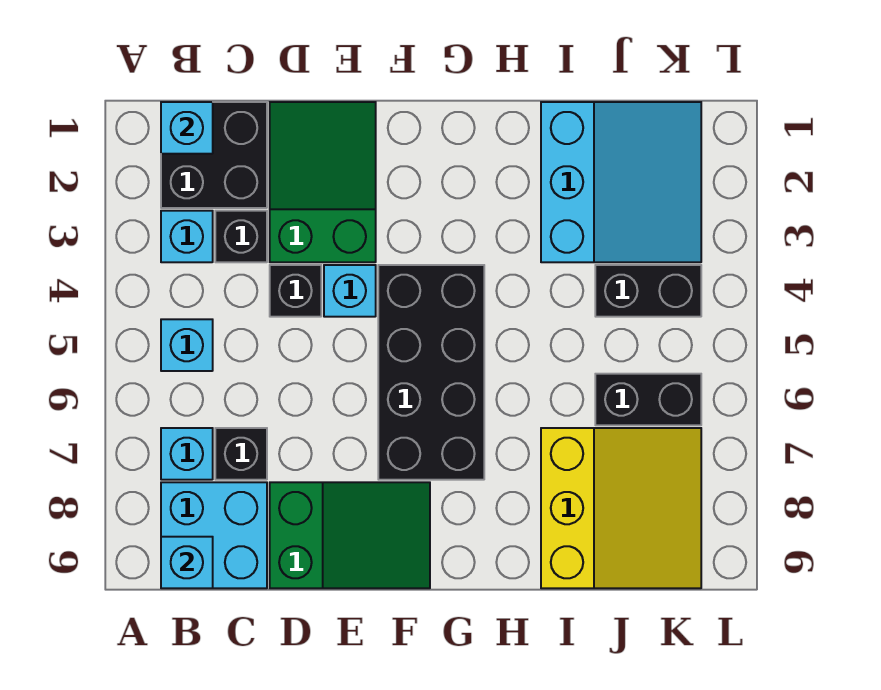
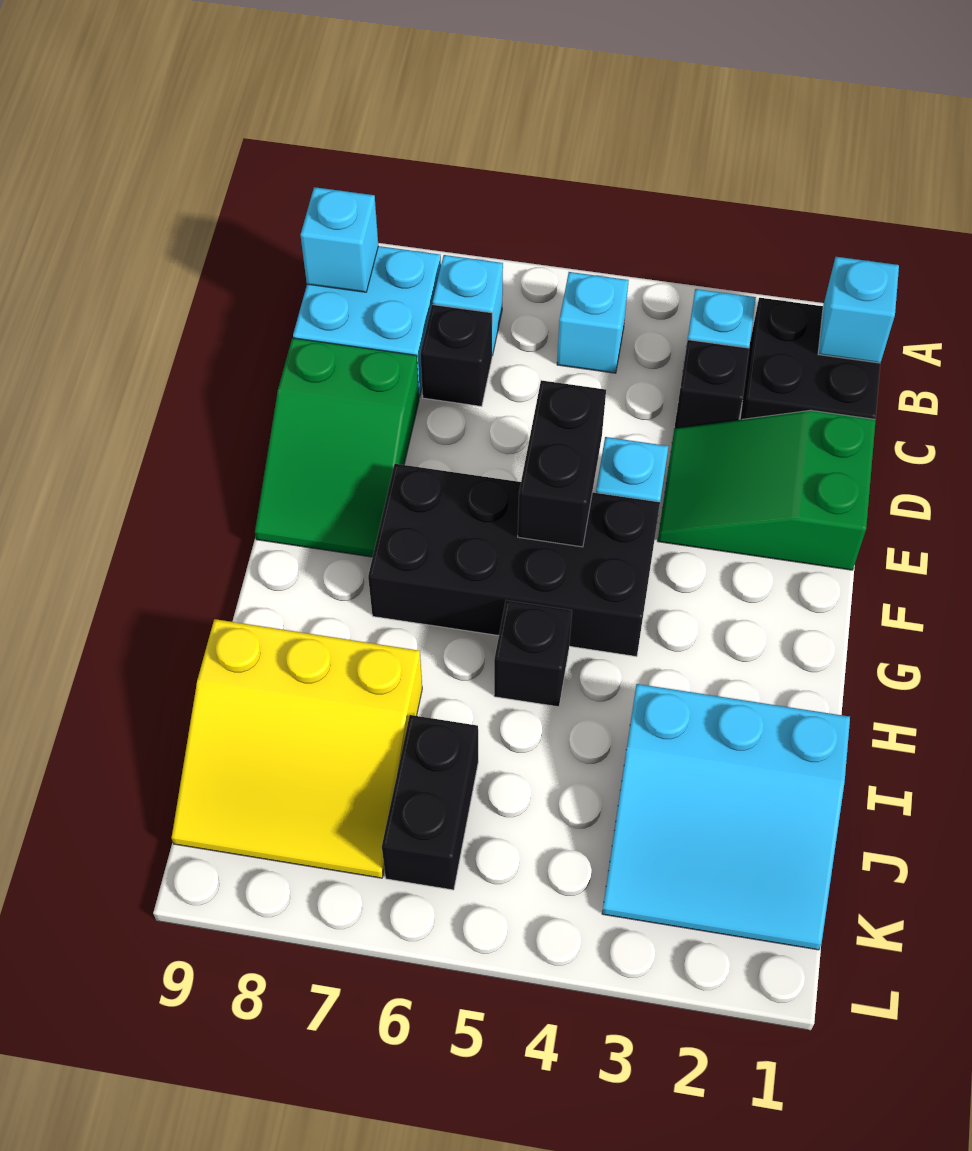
green 2x3 slope [270,102,376,262] -> green 2x3 slope turned to [658,410,876,570]
black 1x1 brick [270,265,321,317] -> black 1x1 brick moved to [494,600,572,707]
black 1x2 brick [595,265,701,317] -> black 1x2 brick moved to [518,380,606,547]

